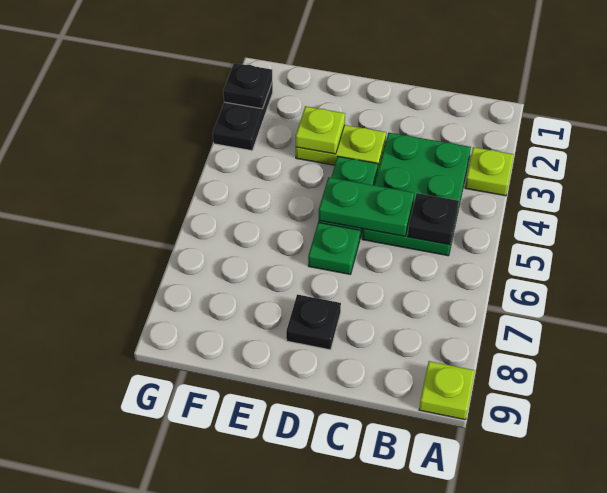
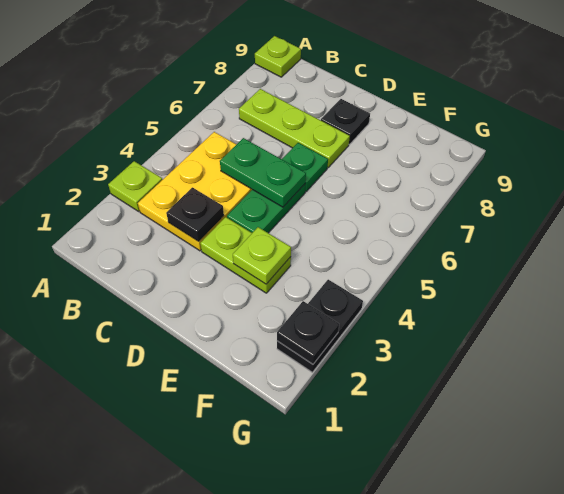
green 2x3 plate [362,133,471,256] -> yellow 2x3 plate [138,132,252,251]
black 1x1 plate [408,193,459,245] -> black 1x1 plate moved to [166,187,224,241]
none -> lime 1x3 plate [239,89,350,167]

